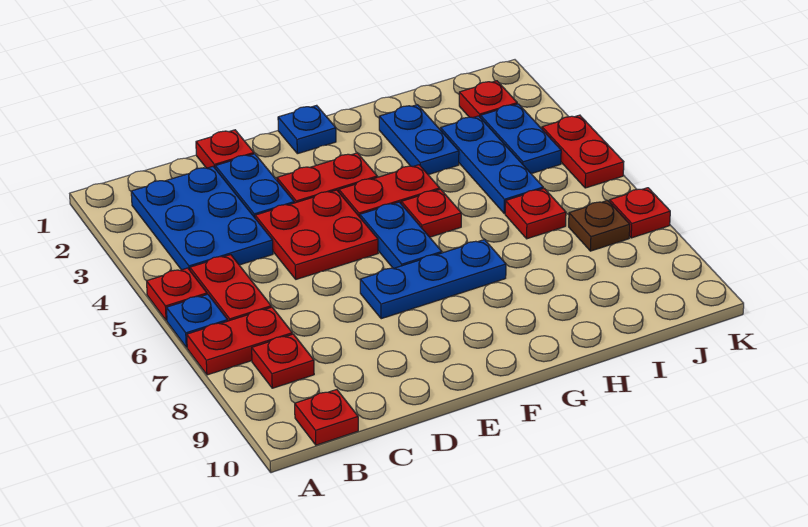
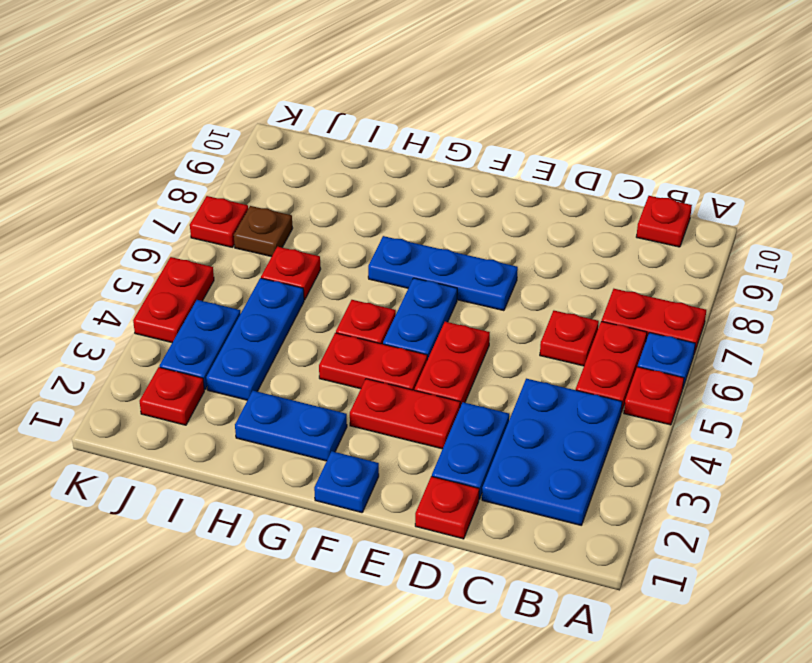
red 1x1 plate [252,334,314,388] -> red 1x1 plate moved to [540,311,599,366]
red 2x2 plate [255,190,378,279] -> red 1x2 plate [415,322,490,407]
blue 1x2 plate [379,105,459,175] -> blue 1x2 plate turned to [235,391,347,461]

